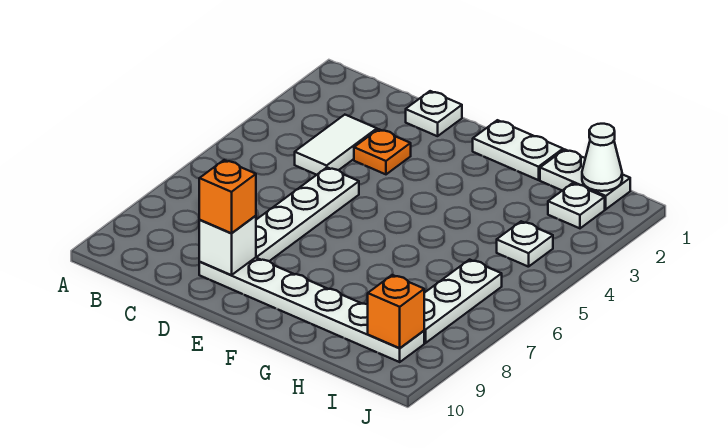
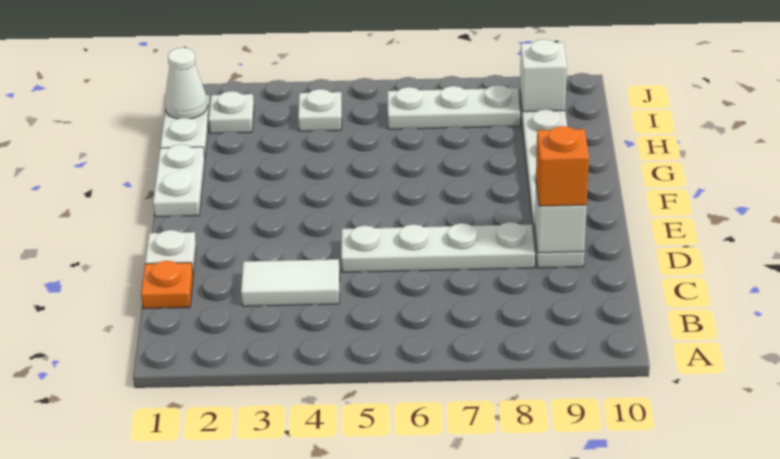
orange 1x1 plate [354,129,411,174] -> orange 1x1 plate moved to [141,261,193,309]
orange 1x1 brick [368,275,424,348] -> white 1x1 brick [520,39,567,112]

